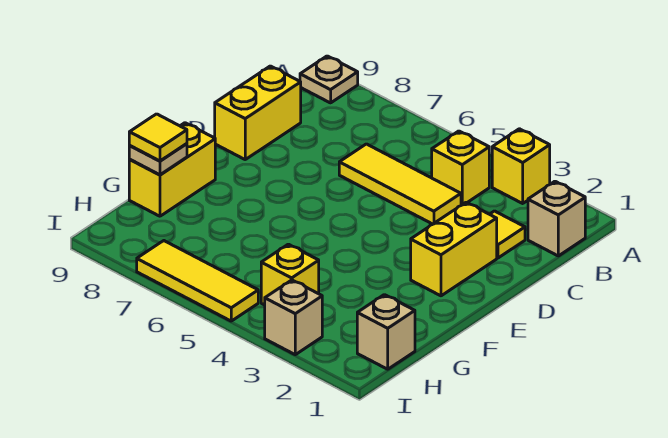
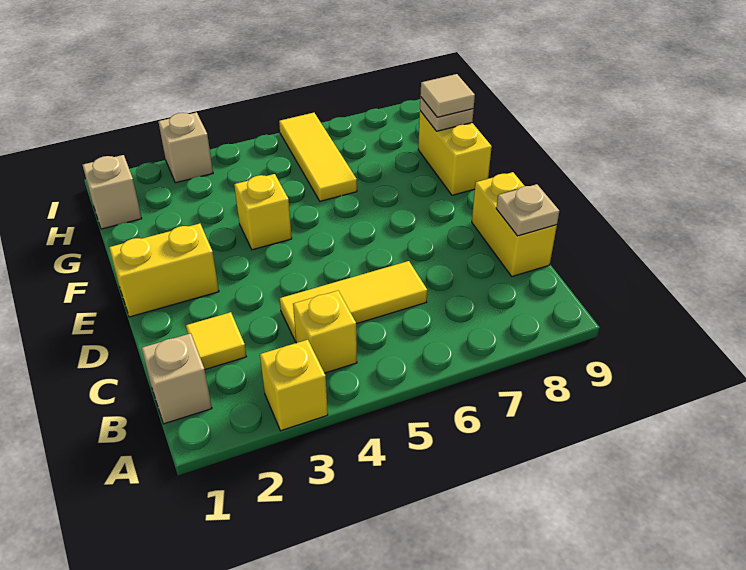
tan 1x1 plate [300,56,358,103] -> tan 1x1 plate moved to [496,184,559,236]
yellow 1x2 brick [411,202,497,296] -> yellow 1x2 brick turned to [109,224,219,317]
yellow 1x1 tile [129,114,187,161] -> tan 1x1 tile [420,74,475,117]
yellow 1x1 brick [261,244,319,305] -> yellow 1x1 brick moved to [234,174,292,250]
yellow 1x3 tile [137,241,258,321] -> yellow 1x3 tile turned to [279,113,357,201]

